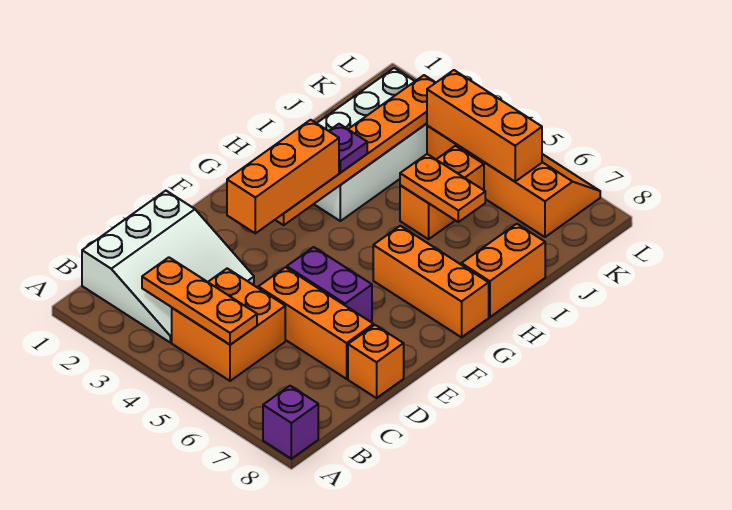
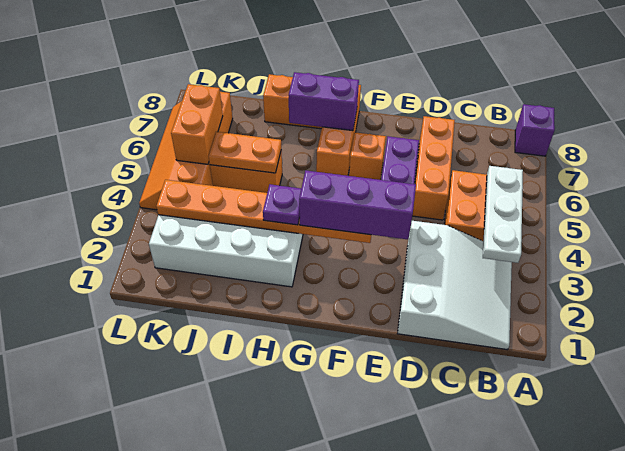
white 3x3 slope [82,191,254,343] -> white 3x3 slope turned to [397,221,512,350]
orange 1x3 plate [142,257,257,345] -> white 1x3 plate [483,166,523,263]
orange 1x1 brick [348,325,404,398] -> orange 1x1 brick moved to [349,132,386,180]
orange 1x3 brick [227,120,339,233] -> purple 1x3 brick [299,170,416,239]
none -> purple 1x2 brick [289,72,359,131]
orange 1x2 plate [400,154,485,222] -> orange 1x2 plate turned to [209,132,281,173]
orange 1x3 brick [427,70,542,182] -> orange 1x2 brick [171,84,223,164]

